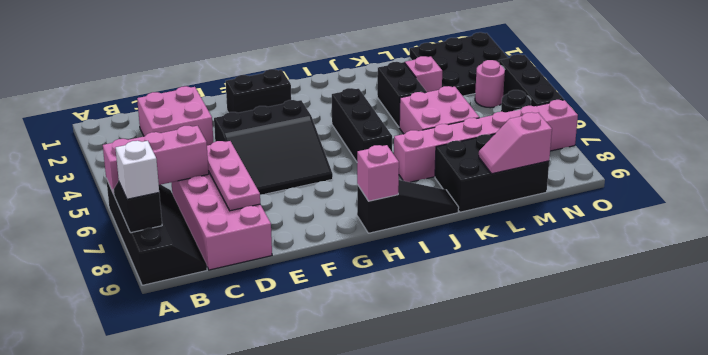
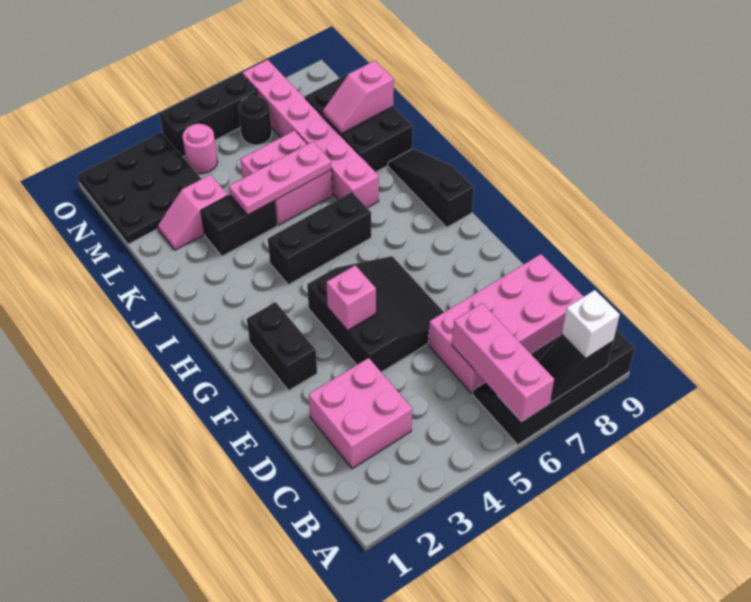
pink 1x3 plate [207,141,260,211] -> pink 1x3 plate moved to [229,142,332,215]
pink 1x1 brick [357,145,399,201] -> pink 1x1 brick moved to [326,265,376,330]
pink 1x2 slope [479,112,552,174] -> pink 1x2 slope turned to [323,61,394,134]

